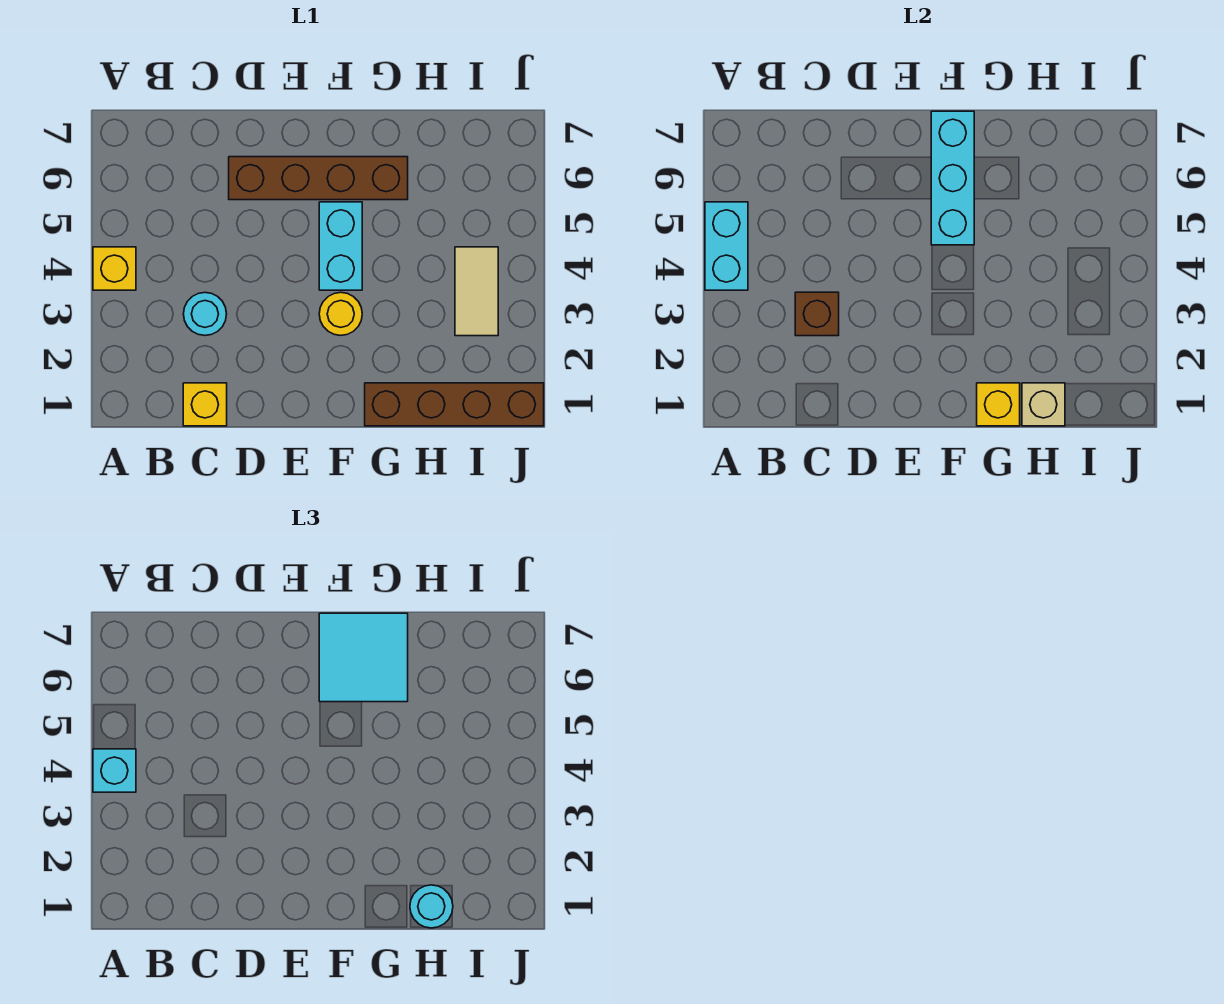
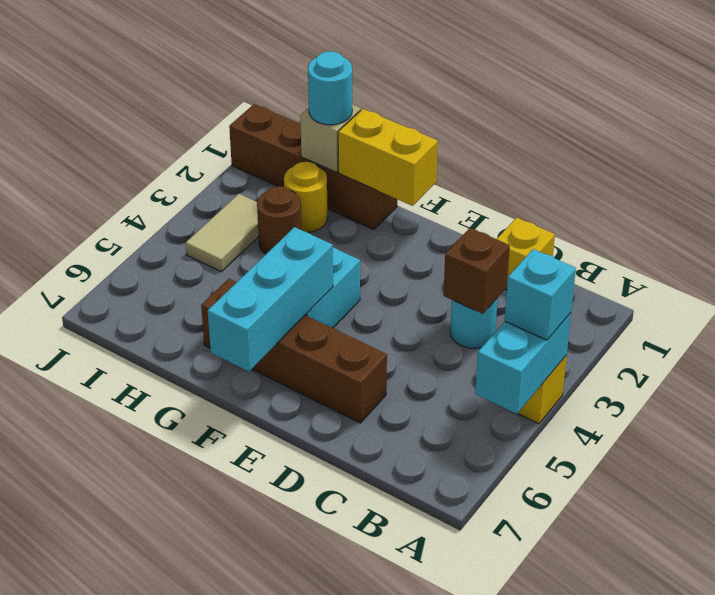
yellow 1x1 round brick [319,292,362,335] -> yellow 1x1 round brick moved to [284,162,328,232]
cyan 2x2 tile [319,613,408,702] -> none
yellow 1x1 brick [977,383,1020,426] -> yellow 1x2 brick [338,109,438,206]
none -> brown 1x1 round brick [257,186,302,254]

